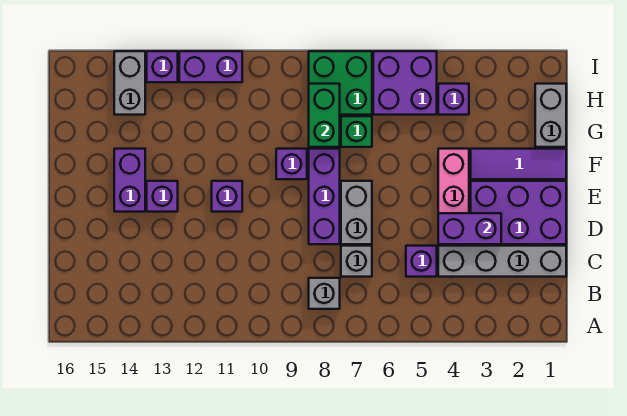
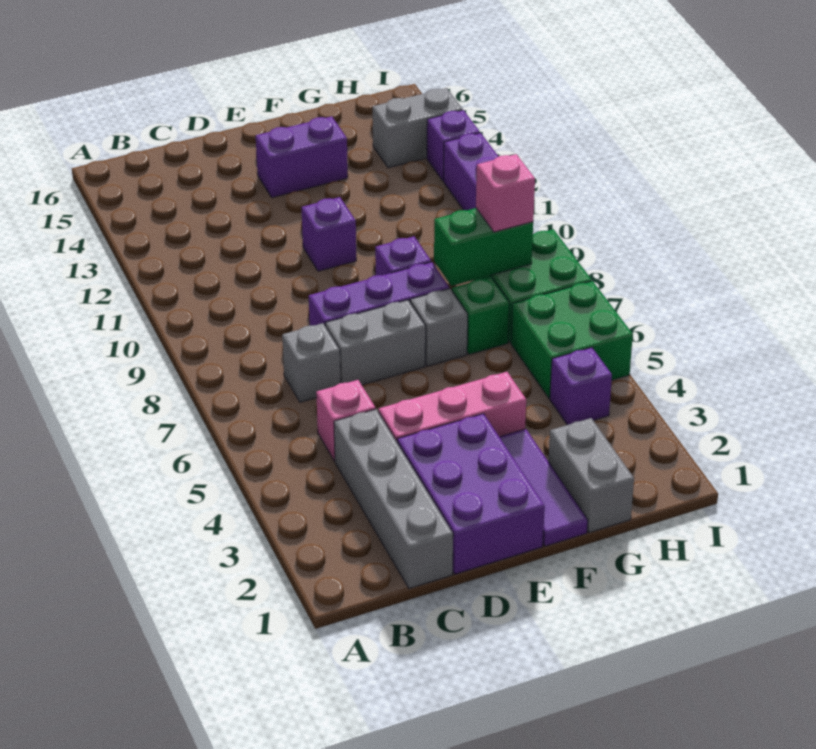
grey 1x1 brick [309,278,340,309] -> grey 1x1 brick moved to [410,288,468,366]
purple 1x1 brick [406,246,437,277] -> pink 1x1 brick [316,380,376,461]
purple 1x2 brick [438,213,501,244] -> none
purple 1x1 brick [147,181,178,212] -> none
grey 1x2 brick [535,84,566,147] -> grey 1x2 brick turned to [548,418,634,533]
purple 2x2 brick [373,51,437,115] -> green 2x2 brick [511,281,633,399]
none -> pink 1x1 brick [476,154,535,232]

